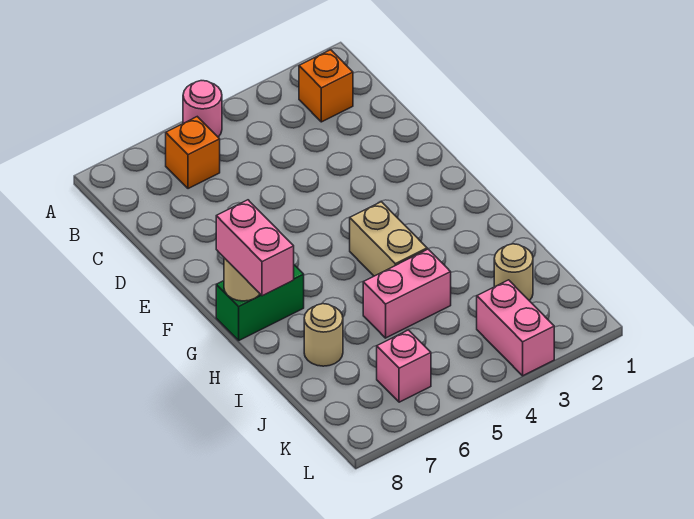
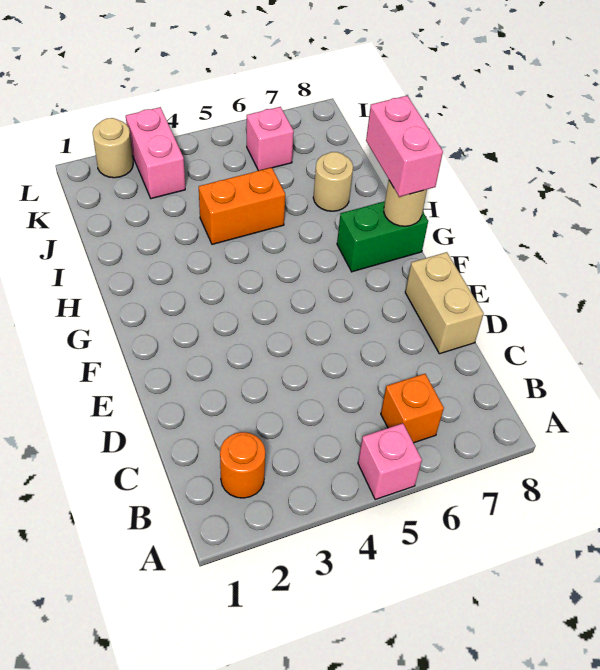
pink 1x1 round brick [183,81,222,137] -> pink 1x1 brick [358,423,422,500]
orange 1x1 brick [299,50,353,122] -> orange 1x1 round brick [220,432,265,498]
tan 1x2 brick [350,202,427,276] -> tan 1x2 brick moved to [405,252,484,354]
pink 1x2 brick [363,249,451,338] -> orange 1x2 brick [199,168,285,244]
tan 1x1 round brick [494,244,533,301] -> tan 1x1 round brick moved to [92,118,133,178]

